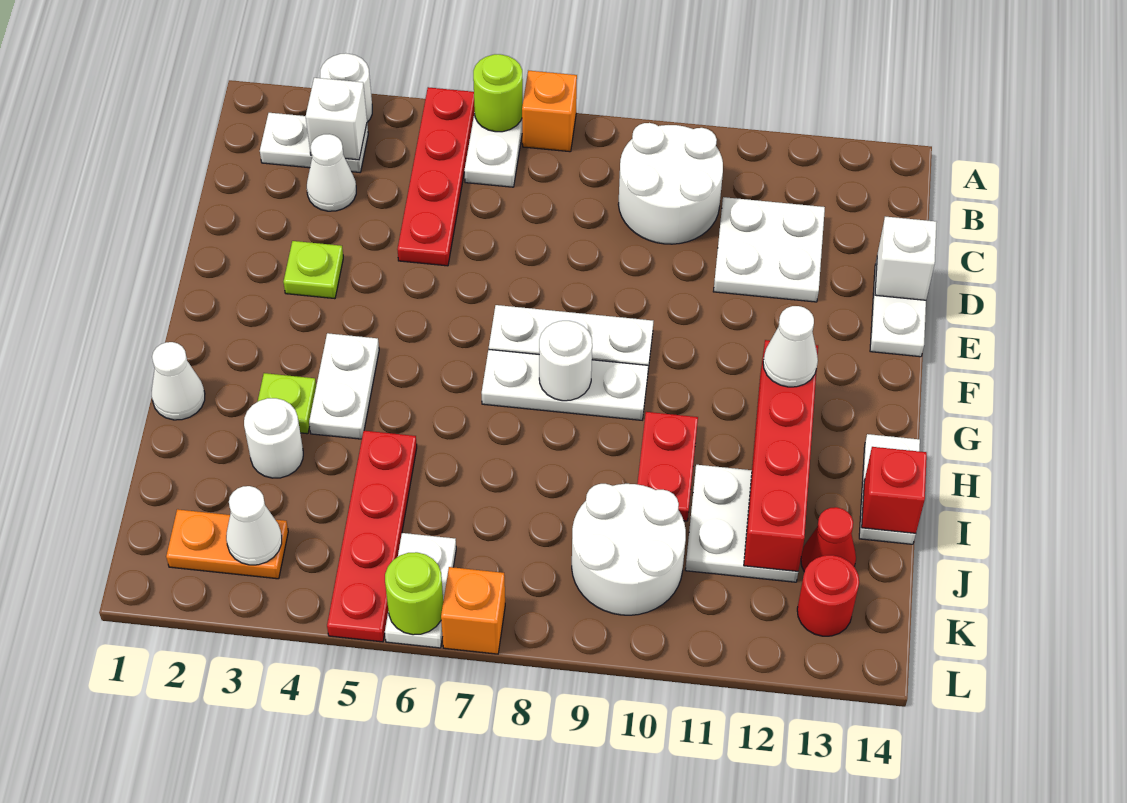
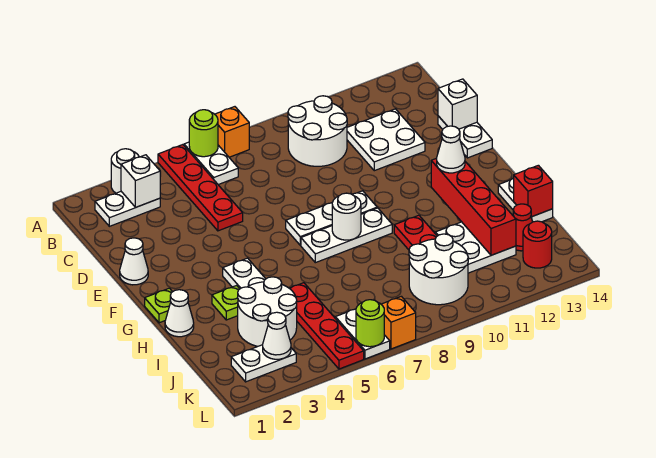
white 1x1 cone [307,134,356,211] -> white 1x1 cone moved to [120,238,148,285]
lime 1x1 plate [284,241,343,299] -> lime 1x1 plate moved to [145,288,172,323]
white 1x1 round brick [244,398,303,478] -> white 2x2 round brick [238,277,297,346]
orange 1x2 plate [166,509,288,579] -> white 1x2 plate [231,345,296,382]

